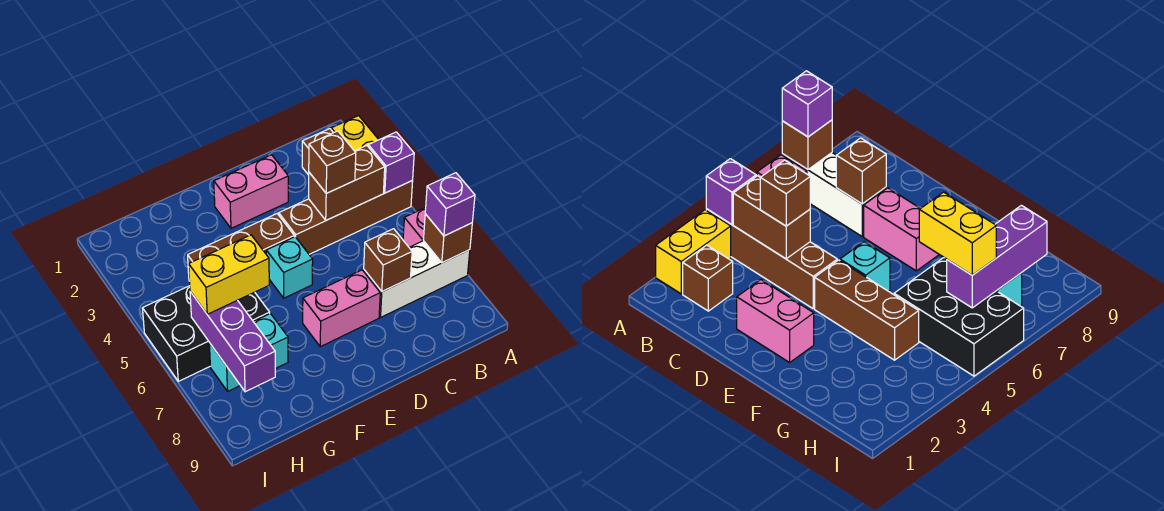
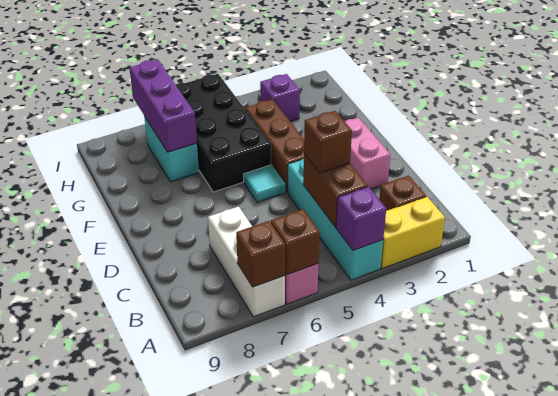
brown 1x4 brick [279,181,413,254] -> cyan 1x4 brick [288,158,383,280]
purple 1x1 brick [425,173,475,236] -> purple 1x1 brick moved to [260,74,300,122]
brown 1x1 brick [364,229,412,291] -> brown 1x1 brick moved to [271,209,320,275]
pink 1x2 brick [303,270,380,347] -> none
cyan 1x1 brick [266,237,313,298] -> cyan 1x1 tile [244,165,286,202]
black 2x3 brick [142,286,270,381] -> black 2x4 brick [176,74,271,192]
yellow 1x2 brick [189,235,269,314] -> none
purple 1x3 brick [190,291,275,392] -> purple 1x3 brick turned to [130,60,197,152]

